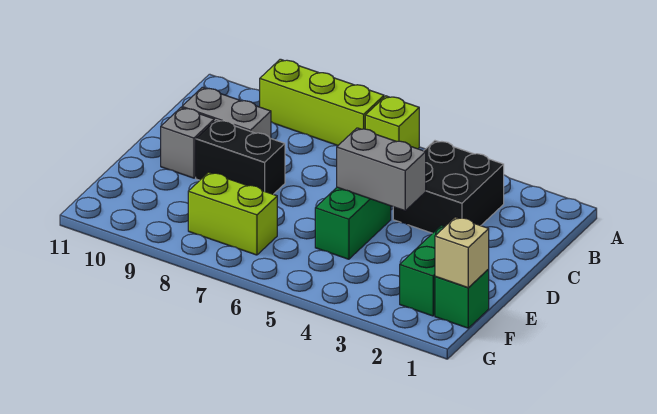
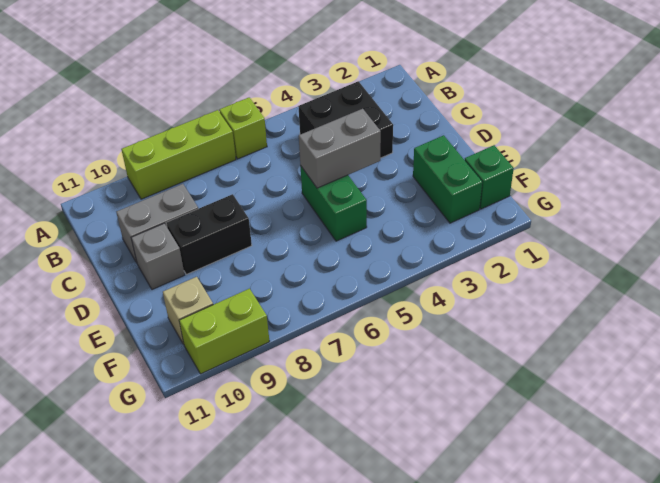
tan 1x1 brick [435,217,489,287] -> tan 1x1 brick moved to [163,277,213,344]
lime 1x2 brick [188,172,277,255] -> lime 1x2 brick moved to [179,288,270,374]

